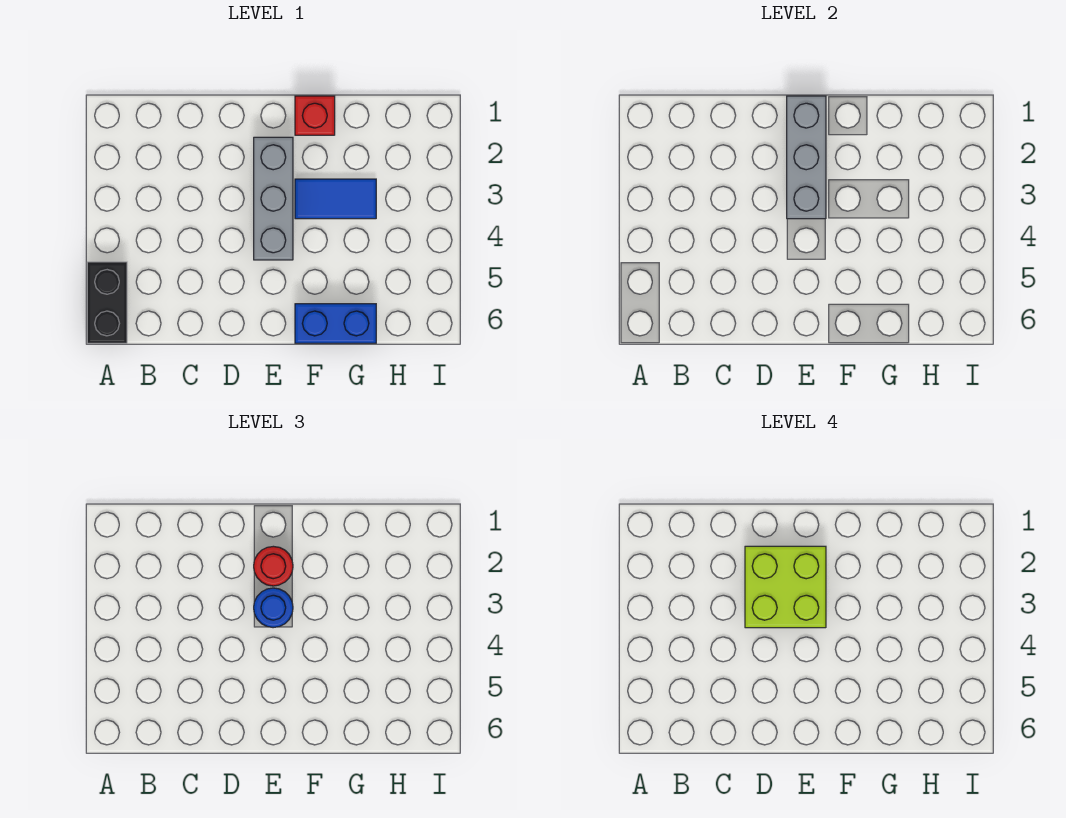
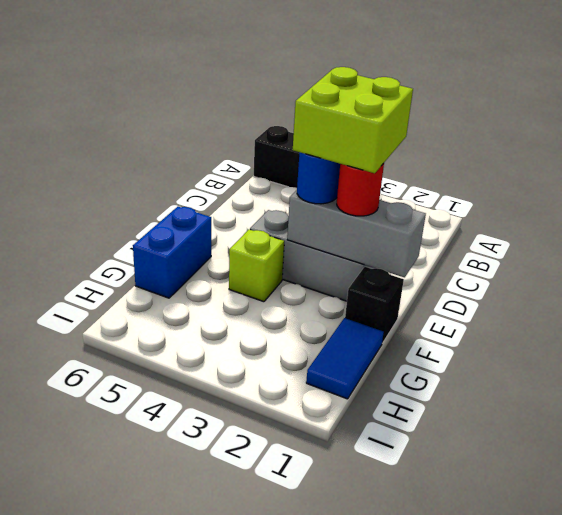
red 1x1 brick [295,96,335,135] -> black 1x1 brick [345,267,404,343]
blue 1x2 tile [295,179,376,219] -> blue 1x2 tile moved to [306,318,384,399]
none -> lime 1x1 brick [229,229,284,302]

